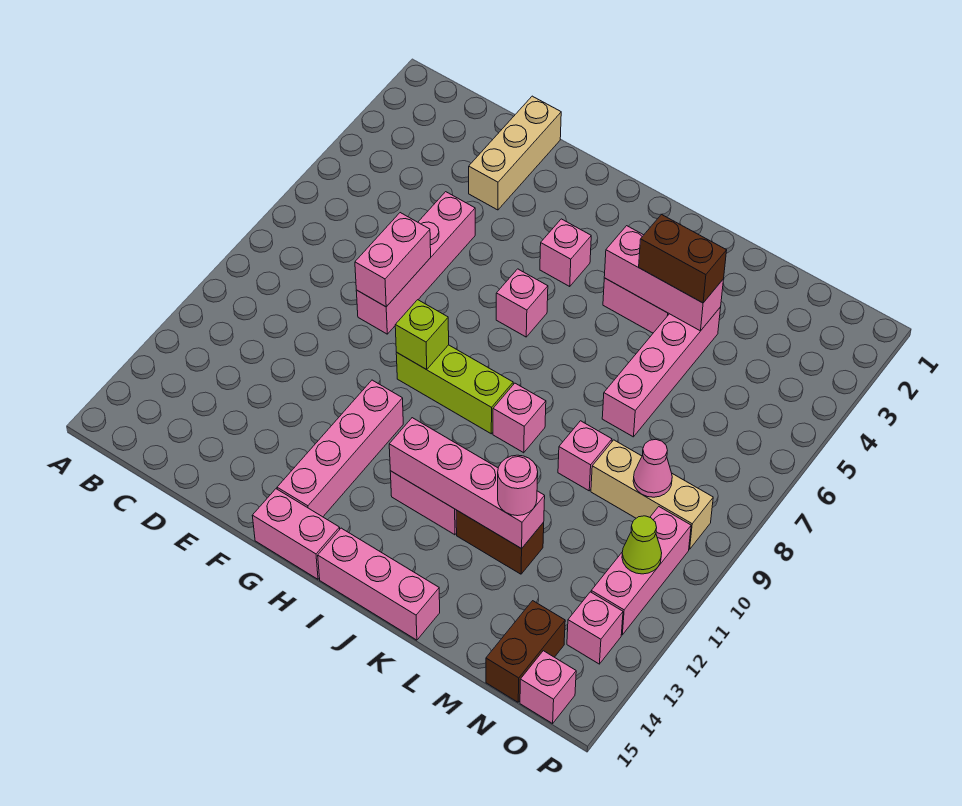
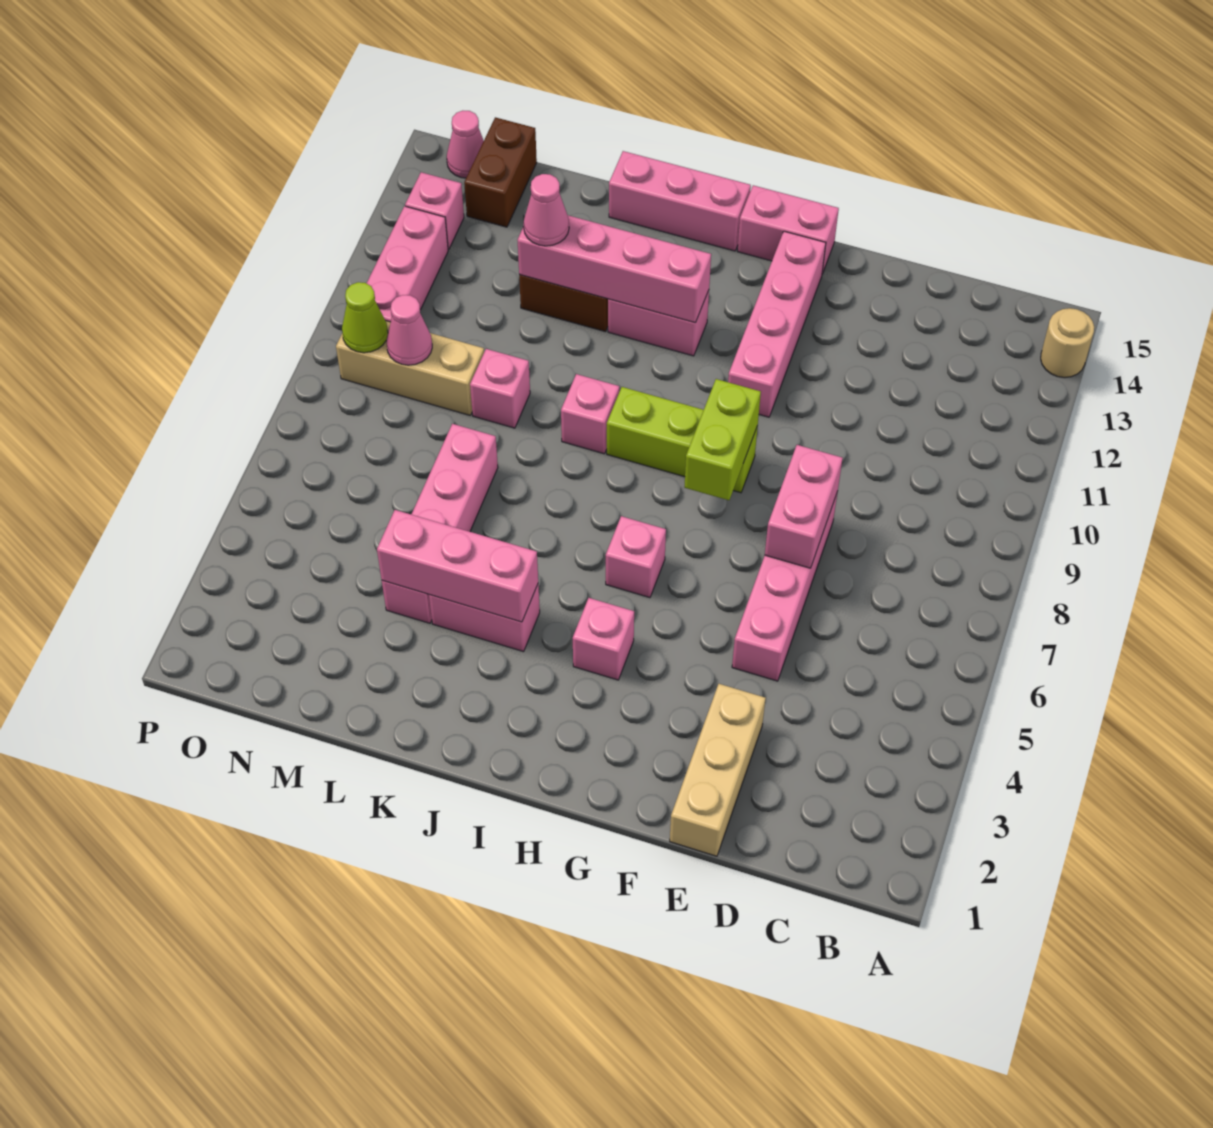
none -> tan 1x1 round brick [1041,308,1094,378]
lime 1x1 brick [395,300,449,369] -> lime 1x2 brick [685,379,761,500]
brown 1x2 brick [639,214,727,303] -> none
pink 1x1 round brick [498,455,538,516] -> pink 1x1 cone [524,174,569,246]
lime 1x1 cone [622,516,662,574] -> lime 1x1 cone moved to [342,282,388,353]
pink 1x1 brick [520,651,576,723] -> pink 1x1 cone [447,111,484,178]

